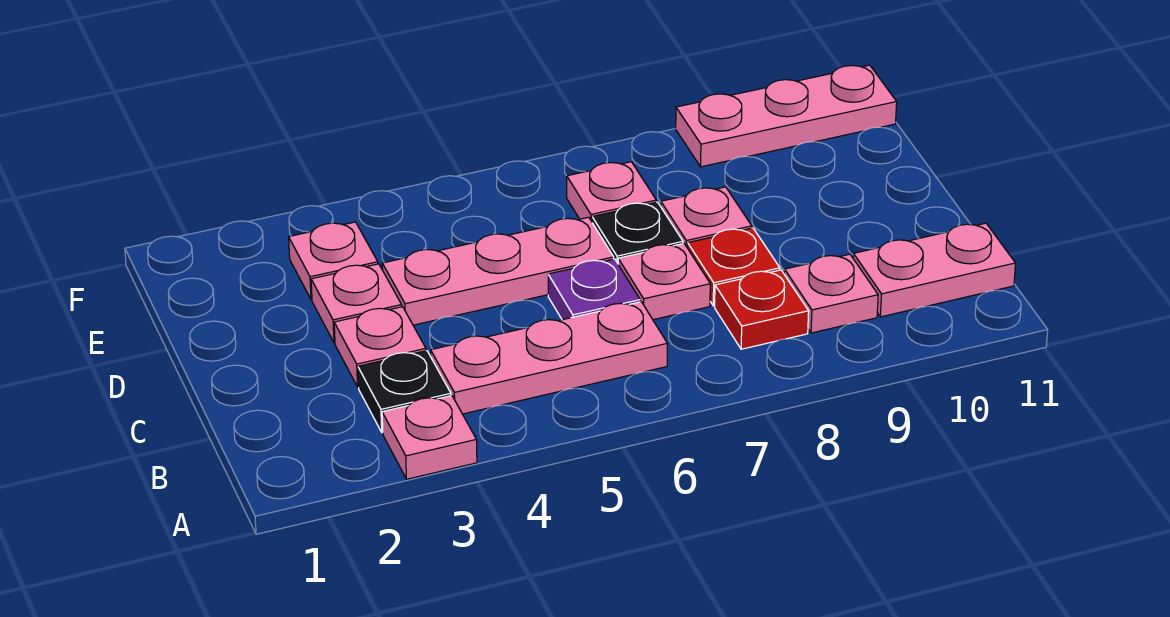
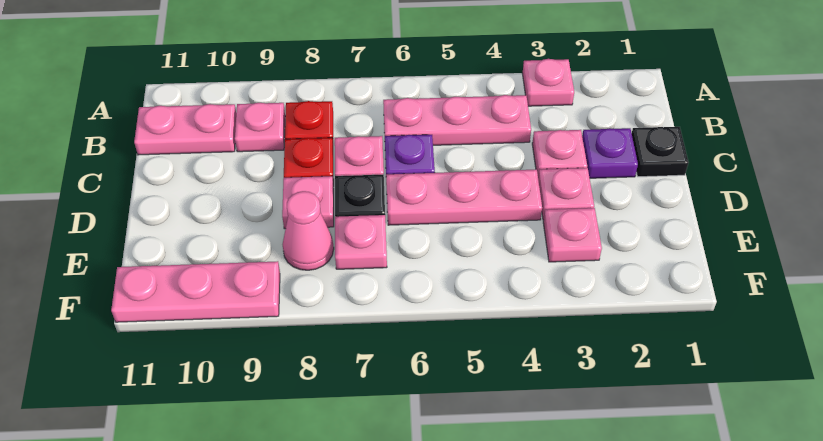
black 1x1 plate [358,351,451,433] -> black 1x1 plate moved to [632,127,688,177]
none -> purple 1x1 plate [582,128,638,178]
none -> pink 1x1 cone [283,191,334,270]

